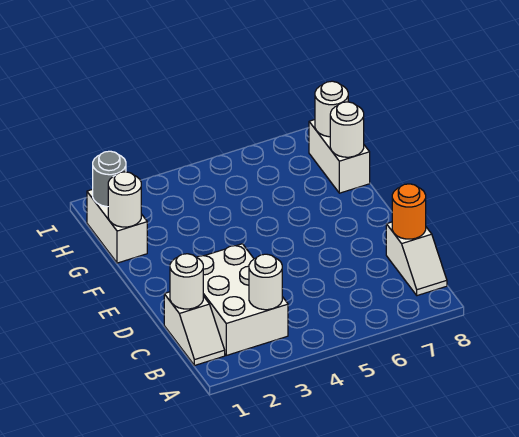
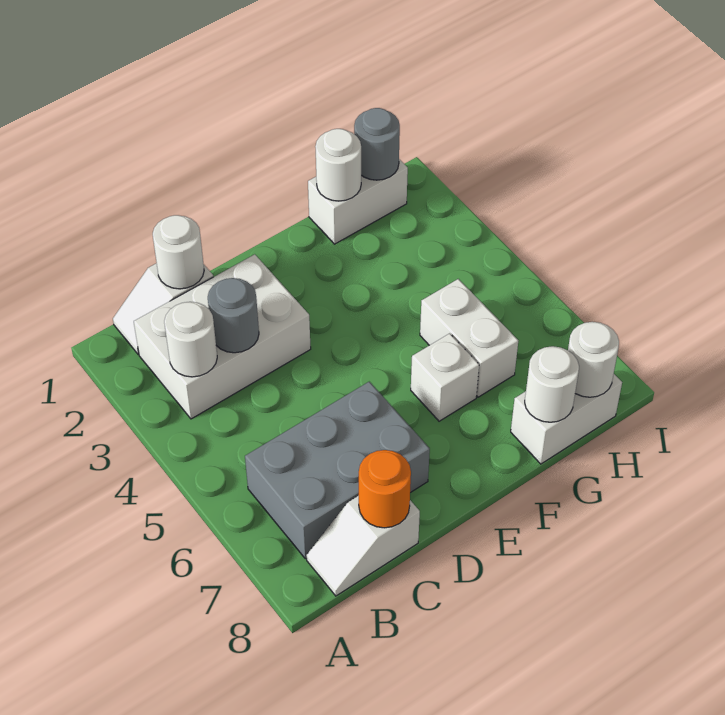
none -> grey 2x3 brick [245,382,430,559]
none -> grey 1x1 round brick [208,278,259,353]
none -> white 1x1 brick [411,333,479,421]
none -> white 1x2 brick [420,279,518,397]

